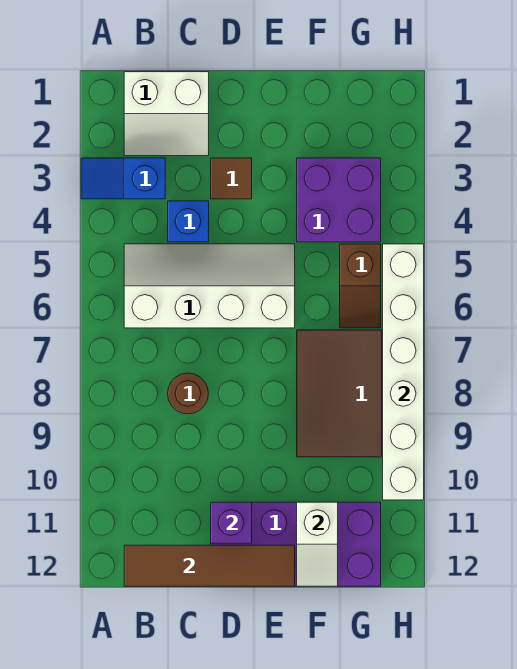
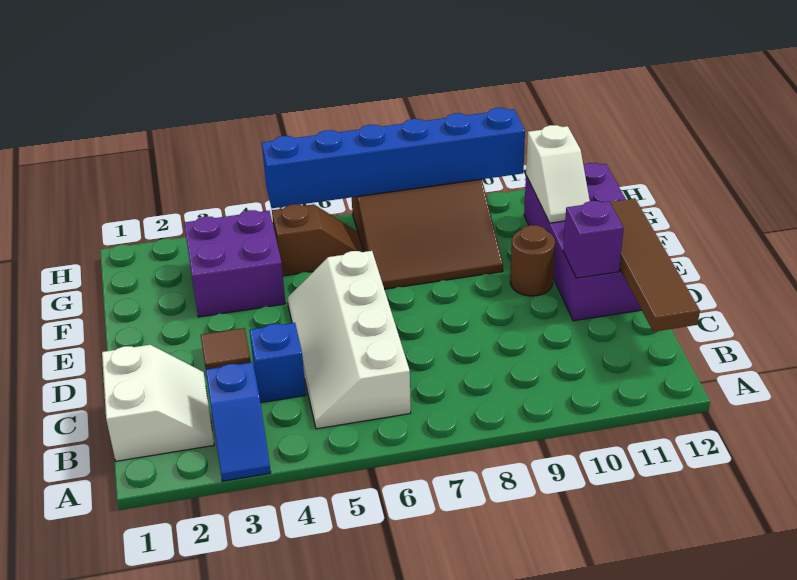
brown 1x1 round brick [168,373,208,414] -> brown 1x1 round brick moved to [510,225,555,296]
white 1x2 slope [297,502,338,586] -> white 1x2 slope turned to [526,125,590,223]
white 1x6 brick [383,244,424,500] -> blue 1x6 brick [262,108,525,208]

